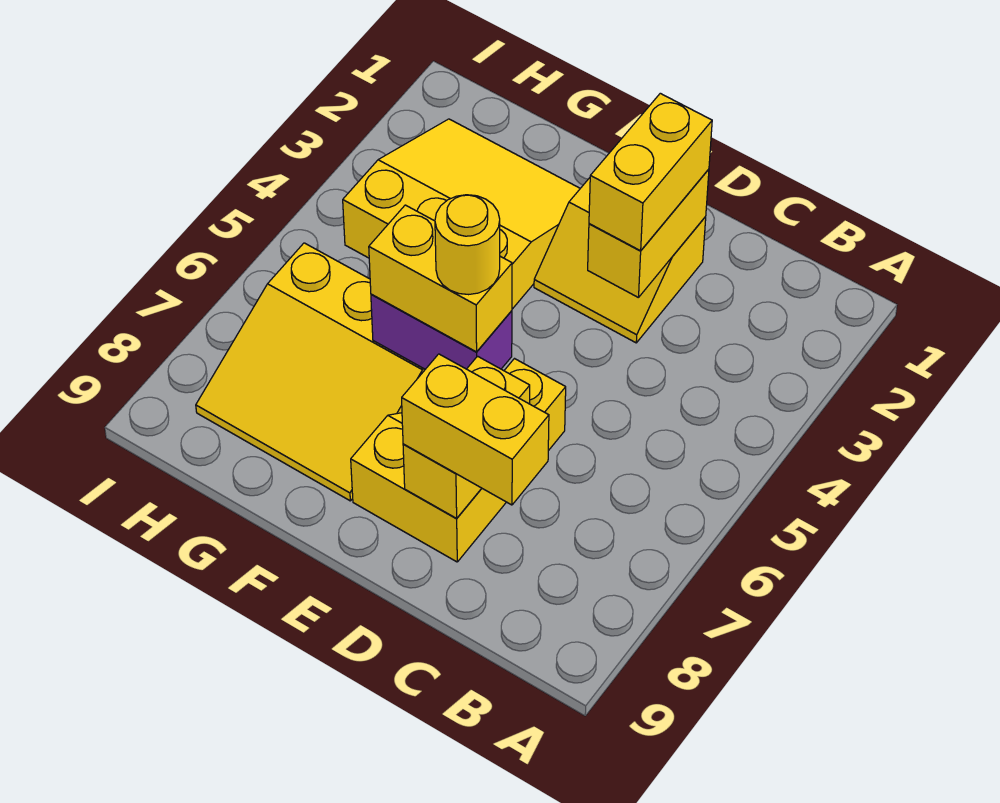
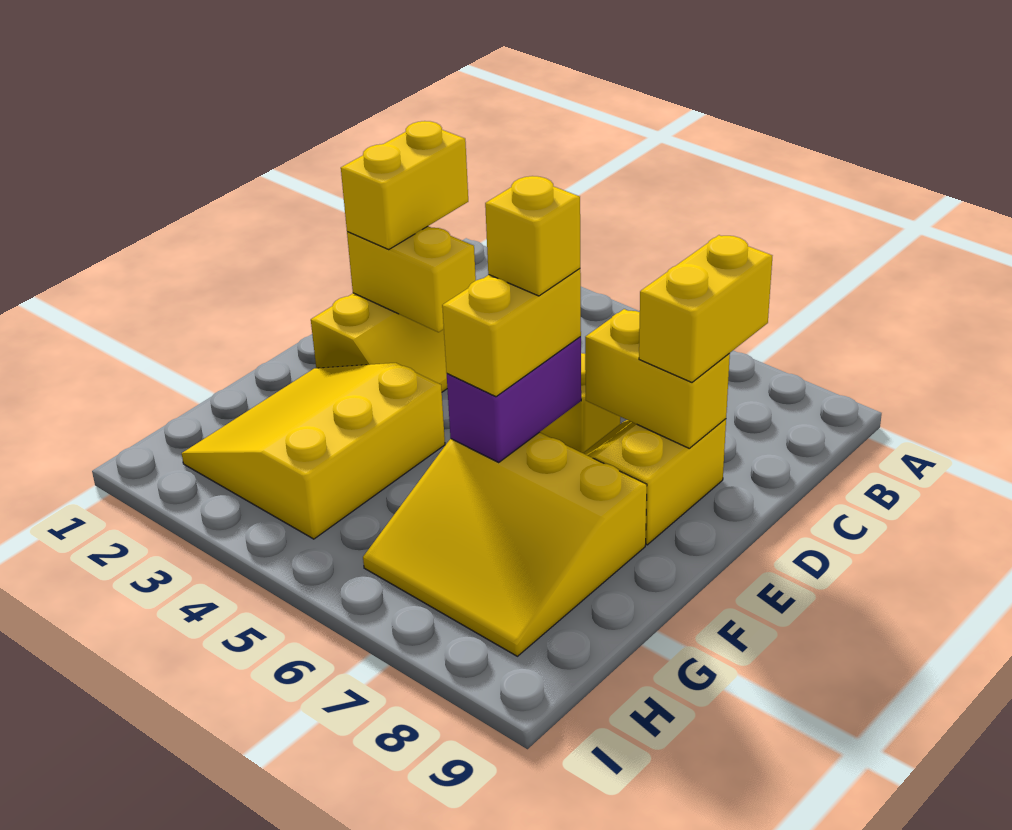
yellow 1x2 brick [589,93,712,251] -> yellow 1x2 brick turned to [341,121,468,250]
yellow 1x1 round brick [435,195,500,295] -> yellow 1x1 brick [485,176,580,296]
yellow 3x3 slope [196,243,425,501] -> yellow 3x3 slope turned to [363,432,647,656]

